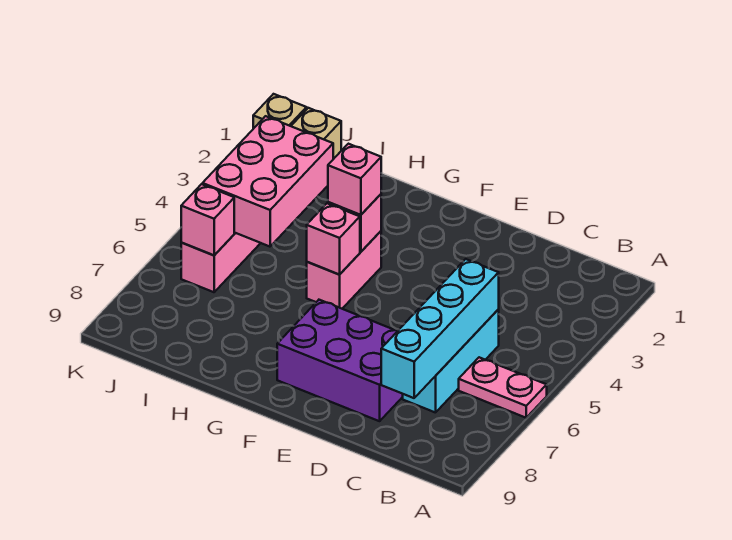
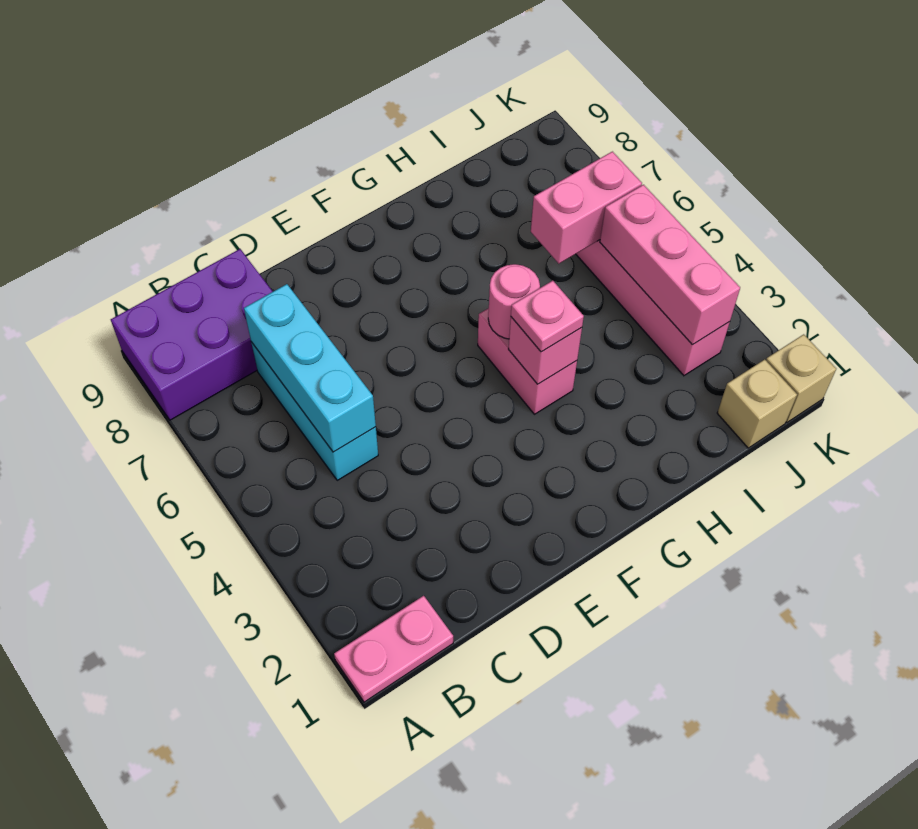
pink 1x2 plate [459,357,547,418] -> pink 1x2 plate moved to [334,596,453,702]
cyan 1x4 brick [381,259,499,398] -> cyan 1x3 brick [244,284,376,452]
purple 2x3 brick [277,300,403,421] -> purple 2x3 brick moved to [111,249,273,420]
pink 1x1 brick [328,144,381,215] -> pink 1x1 plate [511,280,584,352]
pink 1x1 brick [307,203,360,275] -> pink 1x1 round brick [488,264,540,339]
pink 2x3 brick [203,116,333,247] -> pink 1x3 brick [600,185,740,345]
pink 1x1 brick [181,184,234,255] -> pink 1x2 brick [531,152,642,264]

